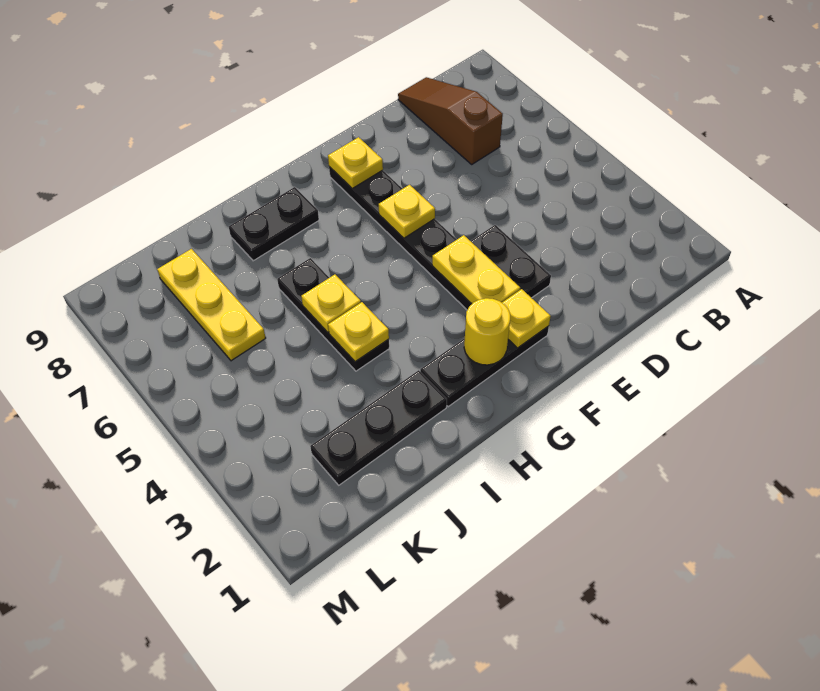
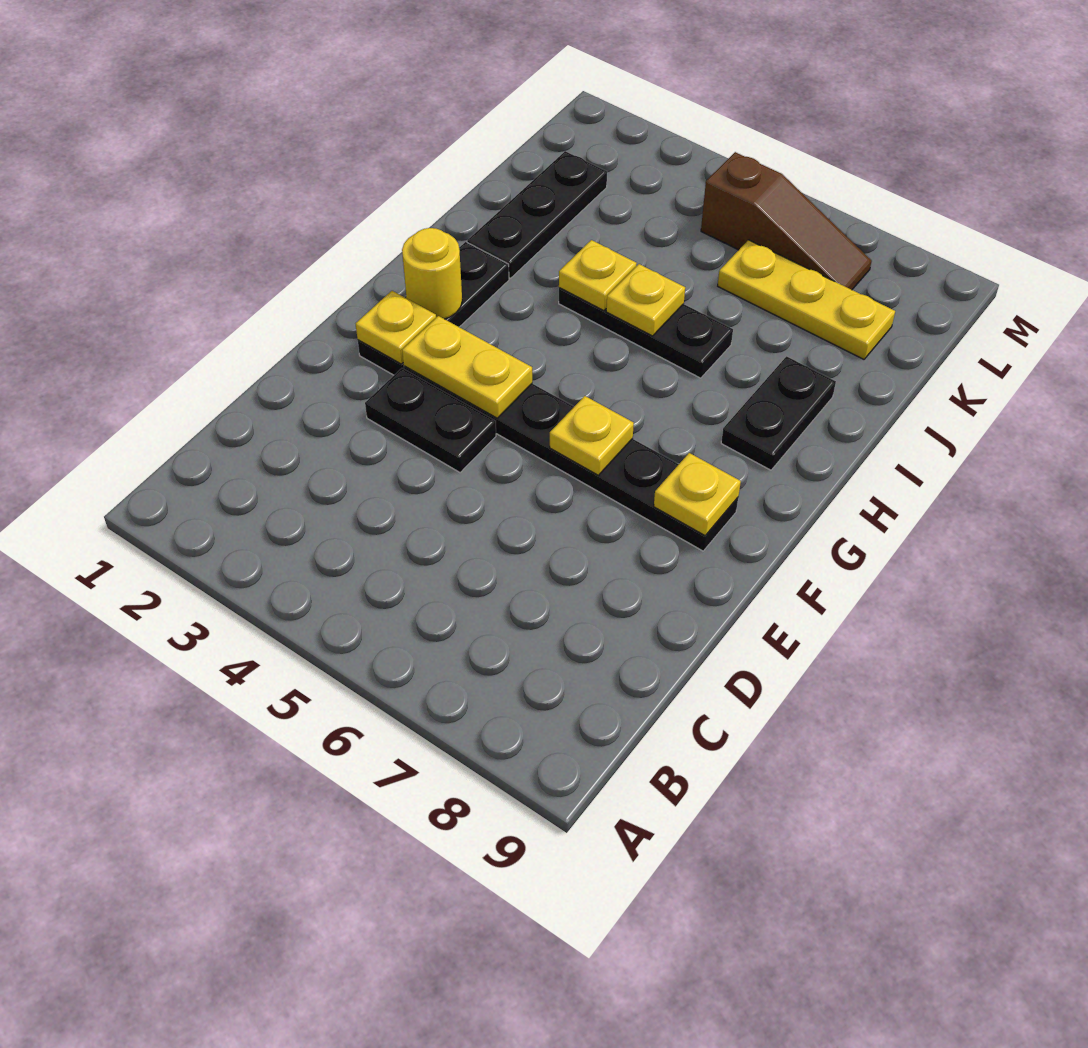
brown 1x3 slope [398,77,503,164] -> brown 1x3 slope moved to [701,152,872,290]

